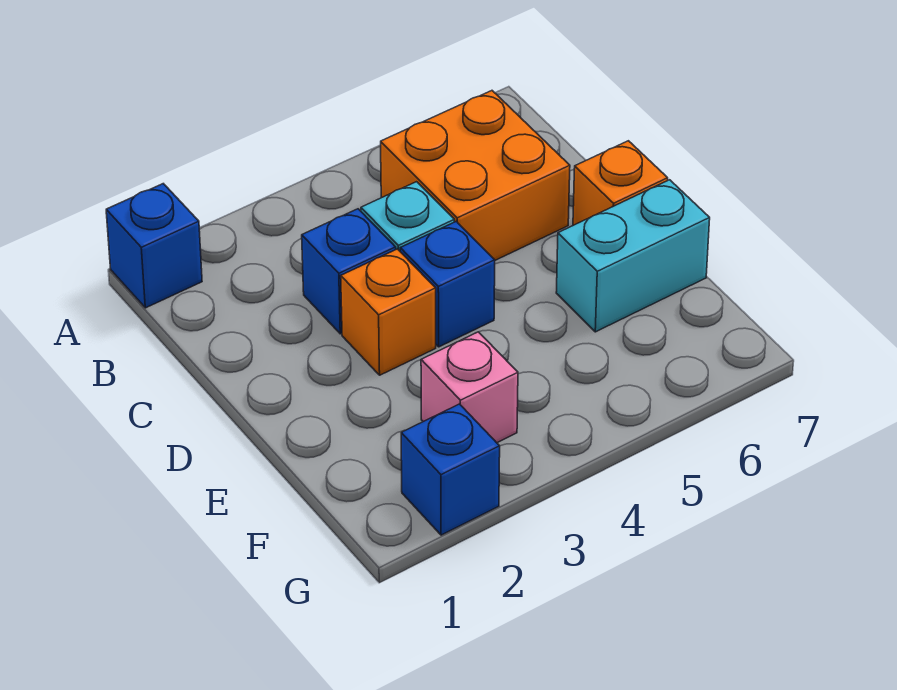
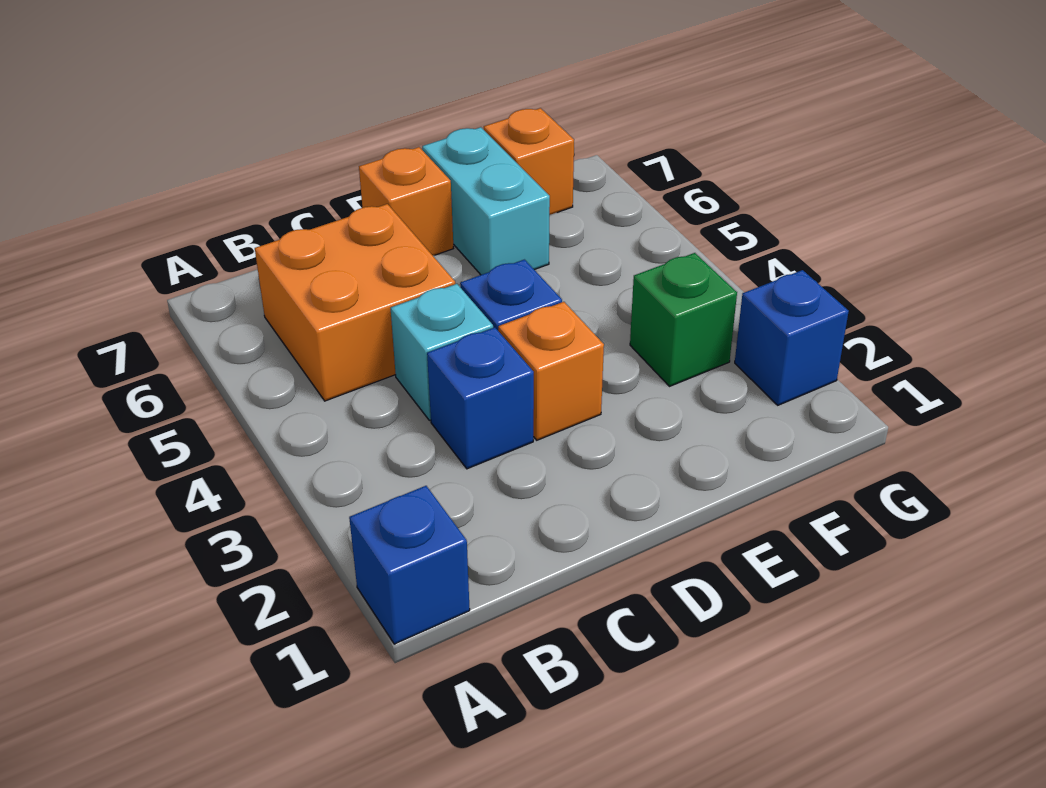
pink 1x1 brick [421,332,518,443] -> green 1x1 brick [630,253,737,386]
none -> orange 1x1 brick [484,108,574,215]

